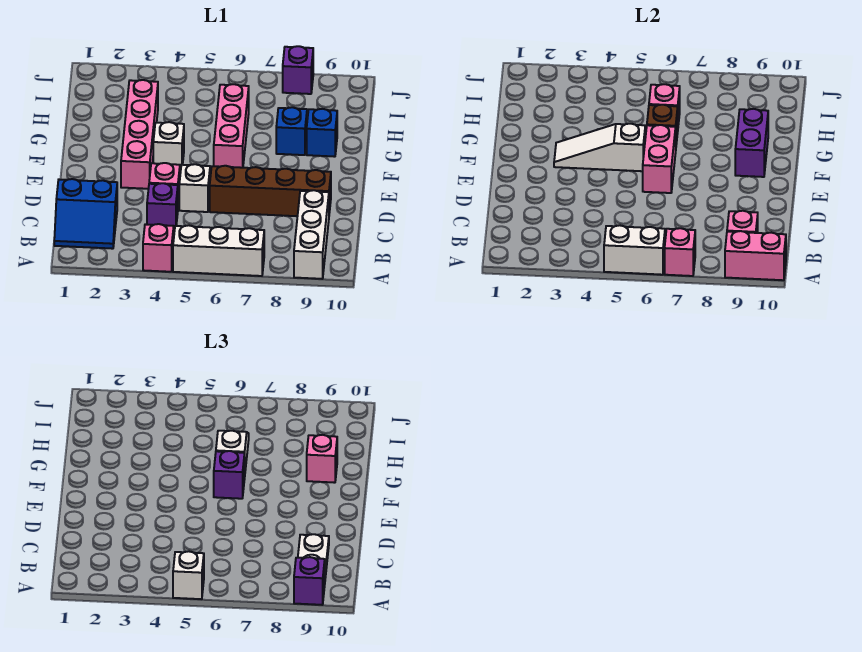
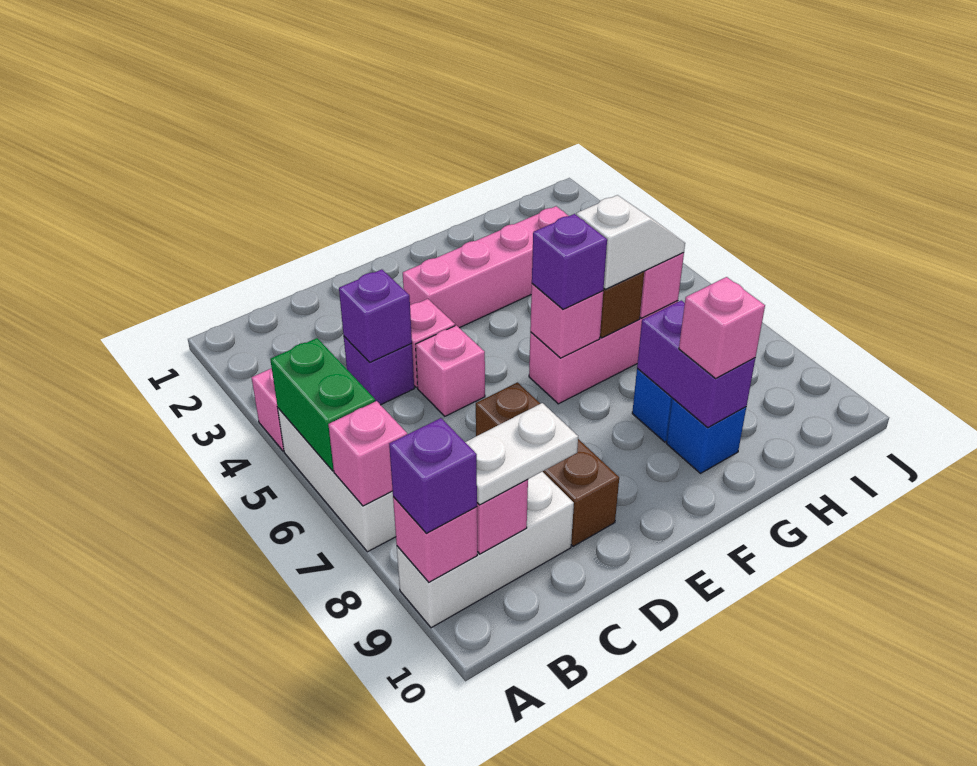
white 1x2 brick [604,225,665,275] -> green 1x2 brick [270,338,375,471]
white 1x1 brick [173,551,204,599] -> none
pink 1x2 brick [725,231,786,280] -> pink 1x1 brick [393,497,477,582]
blue 2x2 slope [54,179,117,249] -> none
white 1x1 brick [179,164,210,212] -> pink 1x1 brick [416,325,485,416]
brown 1x4 brick [210,166,331,216] -> brown 1x3 brick [476,382,619,546]
pink 1x2 brick [643,125,676,193] -> pink 1x1 brick [530,284,603,358]
white 1x3 slope [554,124,645,171] -> none
white 1x1 brick [153,122,184,170] -> none
purple 1x2 brick [735,109,768,177] -> purple 1x2 brick turned to [637,300,755,428]
purple 1x1 brick [283,46,313,94] -> purple 1x1 brick moved to [339,269,412,362]

